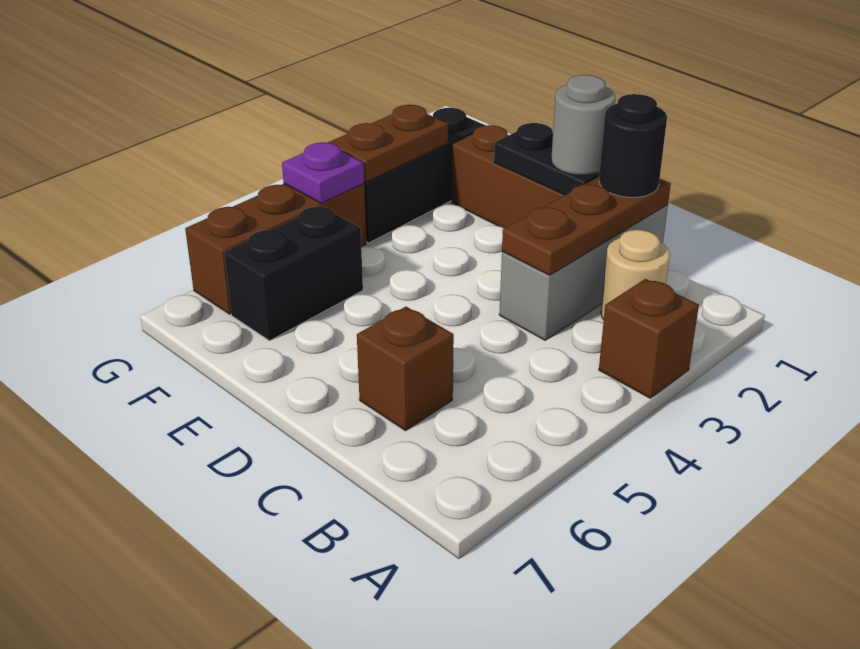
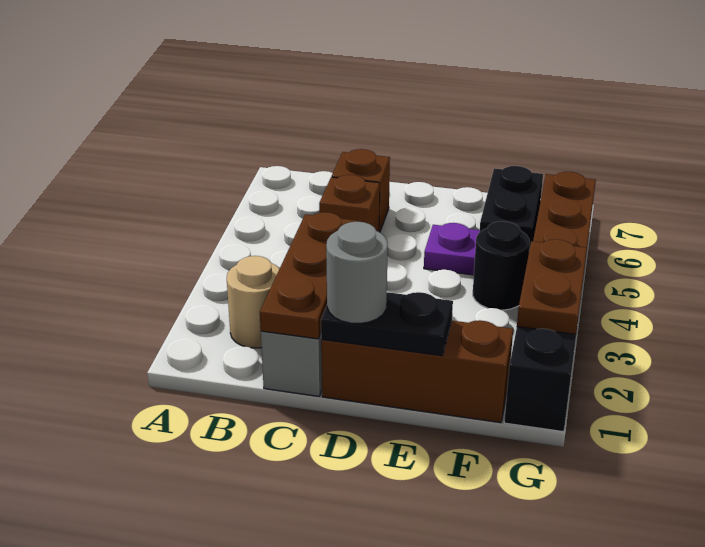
brown 1x1 brick [599,279,699,398] -> brown 1x1 brick moved to [319,175,380,232]
black 1x1 round brick [599,94,667,197] -> black 1x1 round brick moved to [473,221,530,310]
purple 1x1 plate [282,142,364,203] -> purple 1x1 plate moved to [424,223,480,275]

